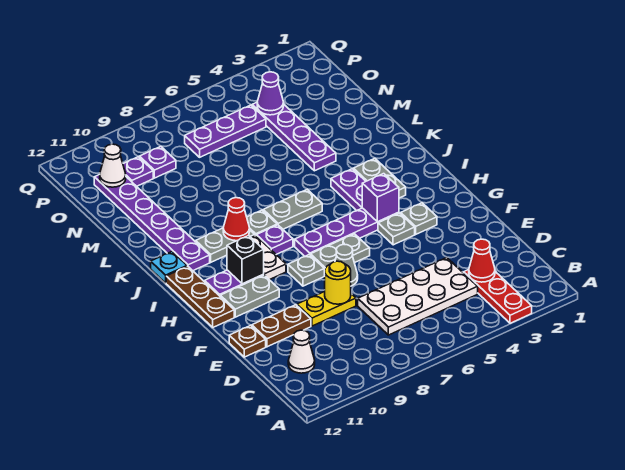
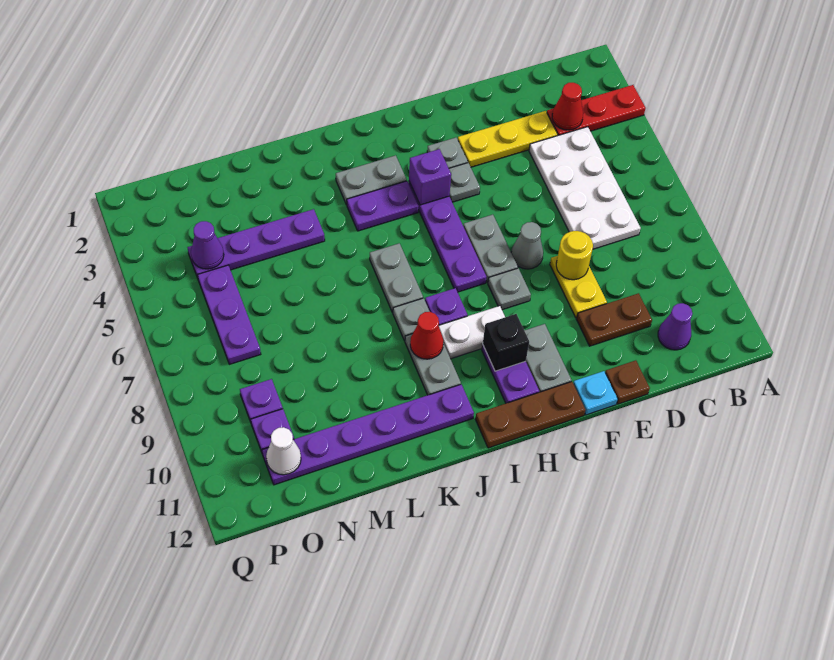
white 1x1 cone [288,330,315,373] -> purple 1x1 cone [658,303,693,350]
none -> yellow 1x3 plate [458,111,558,167]
brown 1x2 plate [252,305,311,347] -> brown 1x2 plate turned to [577,293,652,346]
cyan 1x1 plate [151,252,187,283] -> cyan 1x1 plate moved to [573,371,618,415]

